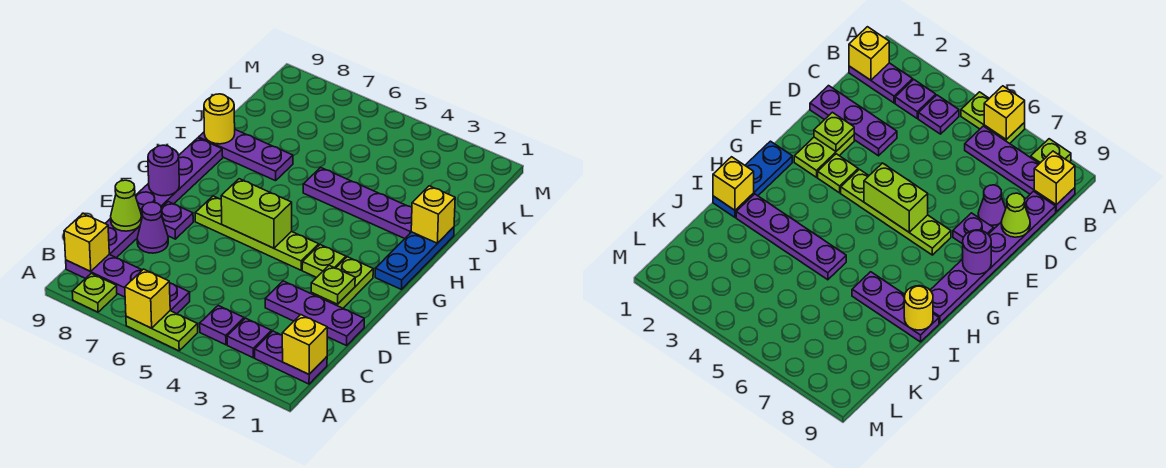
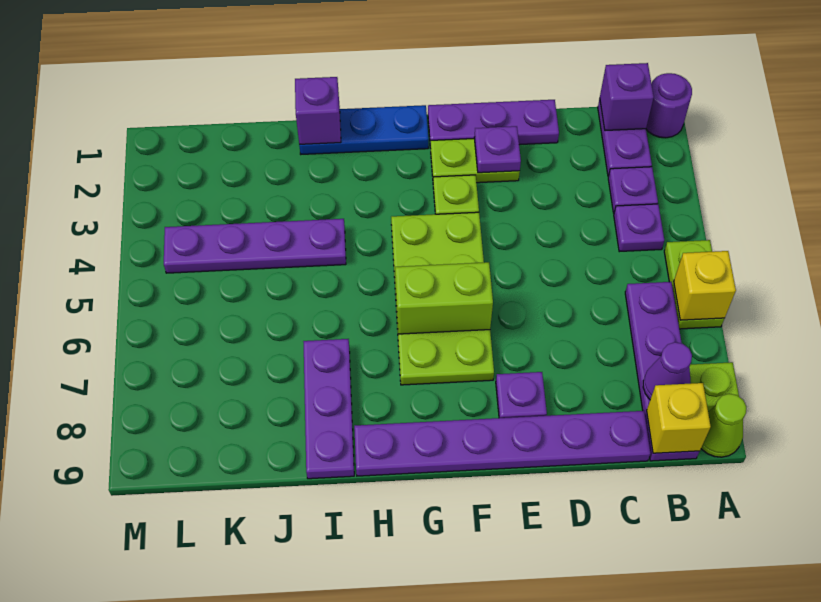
yellow 1x1 brick [282,315,327,374] -> purple 1x1 brick [600,63,654,131]
purple 1x3 plate [265,281,364,346] -> purple 1x3 plate turned to [428,100,559,148]
purple 1x1 cone [137,202,168,253] -> purple 1x1 cone moved to [643,342,692,399]
lime 1x1 cone [111,180,142,231] -> lime 1x1 cone moved to [701,394,746,457]
lime 1x1 plate [311,265,355,304] -> purple 1x1 plate [474,126,521,173]
lime 1x4 plate [195,196,319,270] -> lime 2x4 plate [391,212,494,385]
lime 1x2 brick [221,179,292,248] -> lime 1x2 brick turned to [395,262,493,334]
purple 1x1 round brick [148,145,179,196] -> purple 1x1 round brick moved to [646,73,692,138]
yellow 1x1 brick [411,186,455,243] -> purple 1x1 brick [295,77,341,144]
purple 1x4 plate [303,167,412,239] -> purple 1x4 plate turned to [164,219,346,273]
yellow 1x1 round brick [204,94,235,144] -> none

